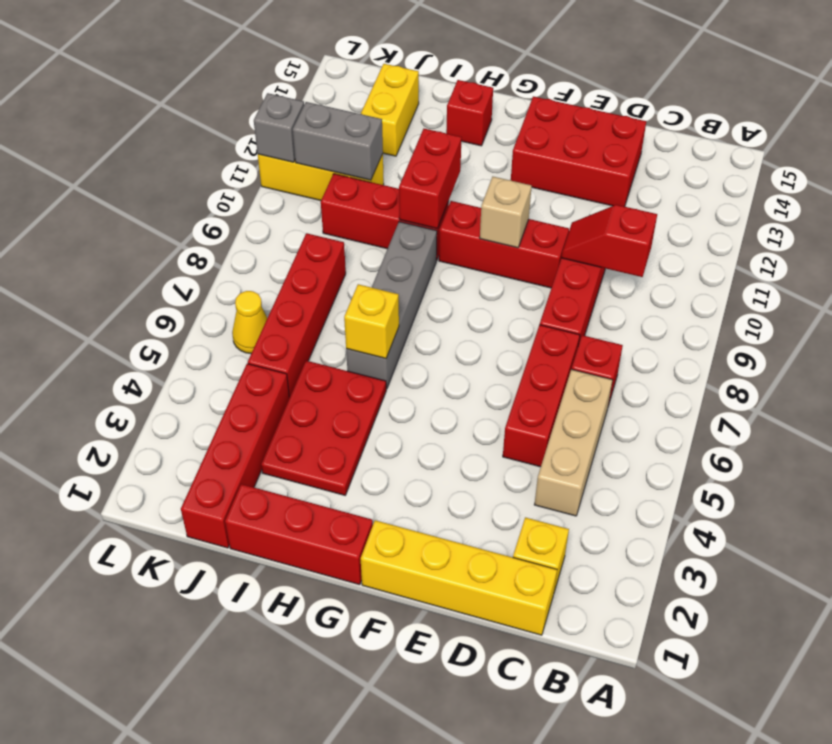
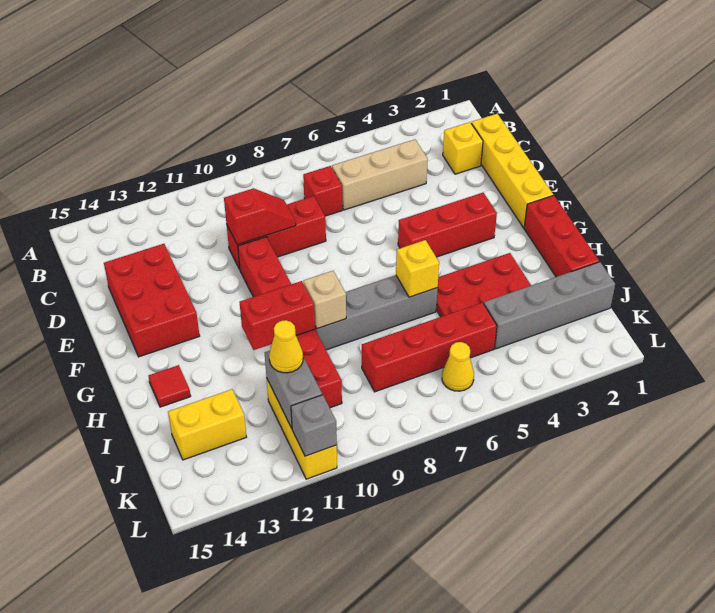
red 1x2 slope [561,205,657,277] -> red 1x2 slope turned to [224,188,296,245]
red 1x3 brick [503,325,580,467] -> red 1x3 brick moved to [398,193,497,257]
tan 1x1 brick [480,177,532,248] -> tan 1x1 brick moved to [303,271,346,329]
red 1x1 brick [446,80,493,146] -> red 1x1 tile [149,365,191,407]
red 1x4 brick [181,364,289,548] -> grey 1x4 brick [484,262,615,349]
none -> yellow 1x1 cone [269,320,303,373]

